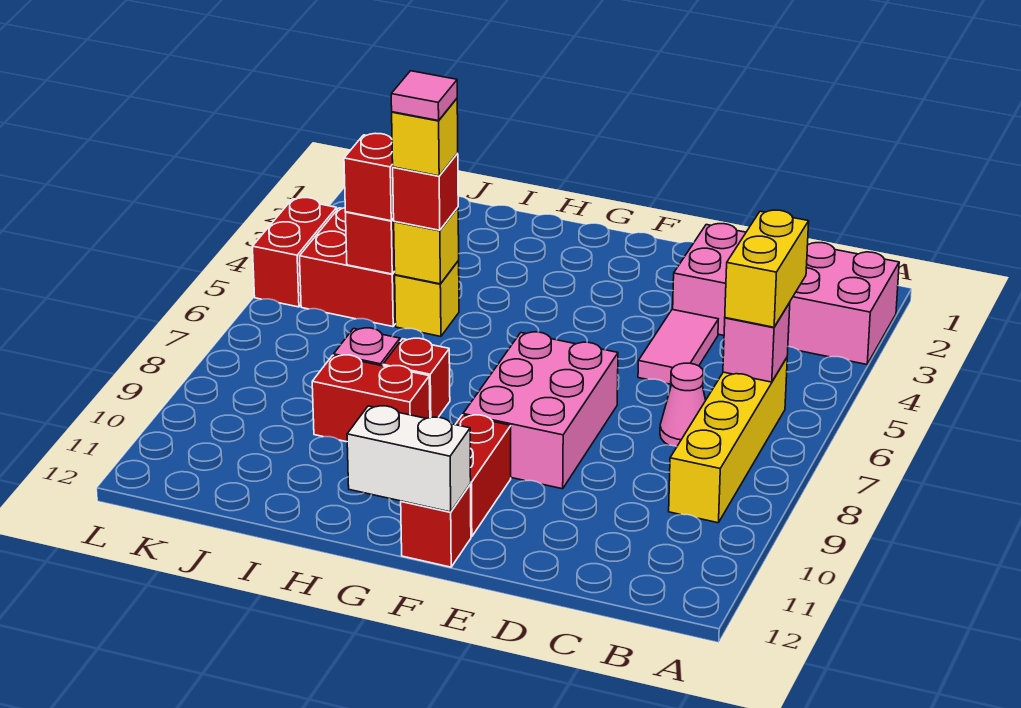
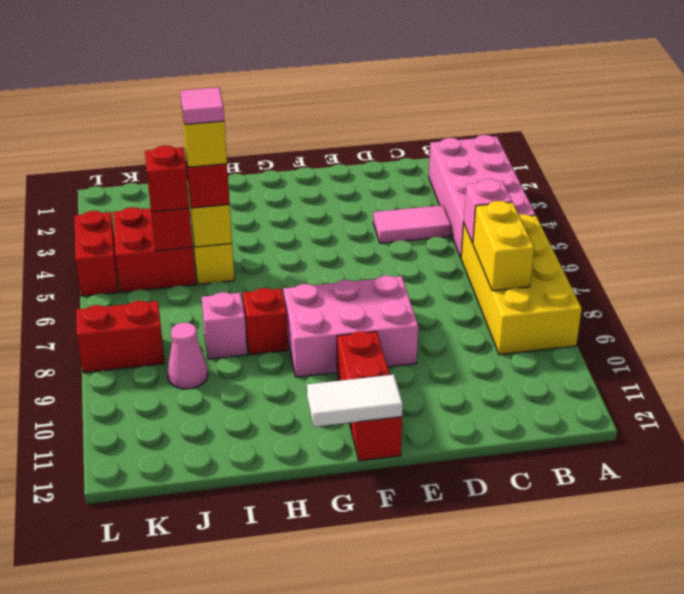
pink 2x4 brick [673,224,899,364] -> pink 2x4 brick turned to [429,135,535,257]
yellow 1x2 brick [725,210,809,327] -> yellow 1x2 brick moved to [473,201,534,291]
yellow 1x4 brick [669,358,787,523] -> yellow 2x4 brick [461,214,582,355]
pink 1x1 cone [660,363,706,447] -> pink 1x1 cone moved to [167,323,208,389]
pink 1x2 tile [638,309,718,385] -> pink 1x2 tile turned to [373,205,451,243]
pink 2x3 brick [463,332,618,489] -> pink 2x3 brick turned to [283,276,418,377]
white 1x2 brick [347,406,471,512] -> white 1x2 tile [307,375,403,427]
red 1x2 brick [312,355,430,442] -> red 1x2 brick moved to [76,301,165,373]

